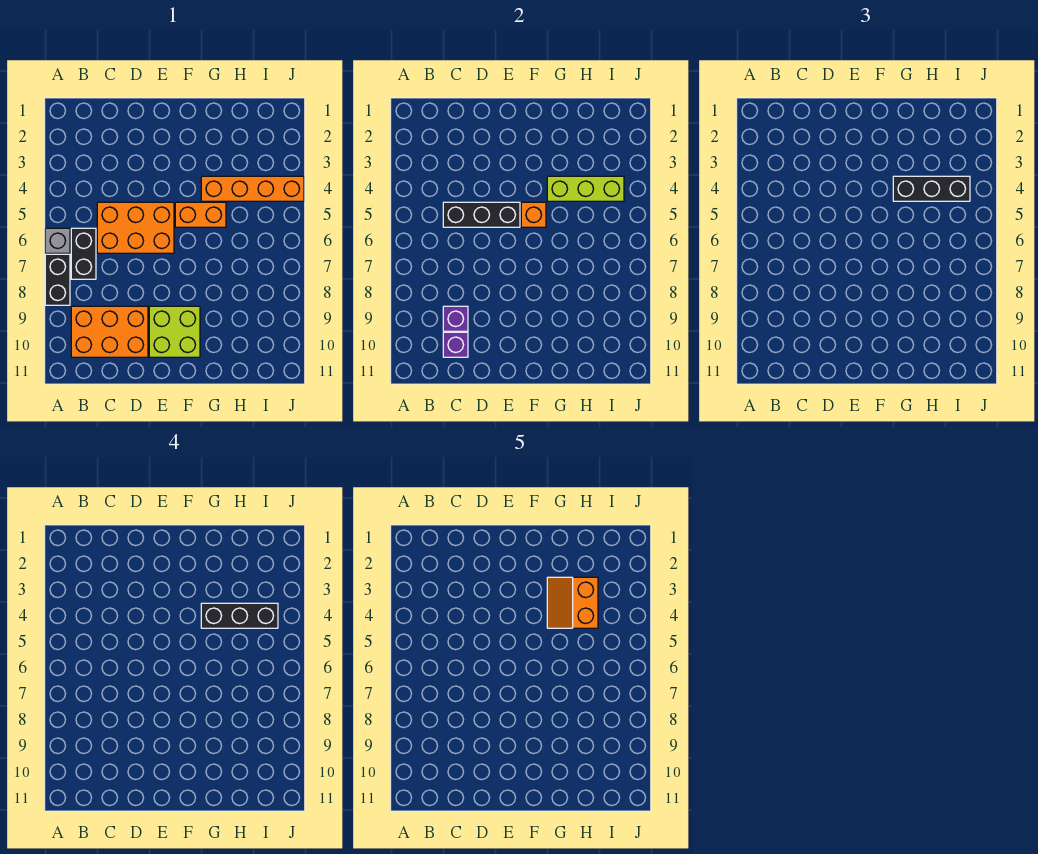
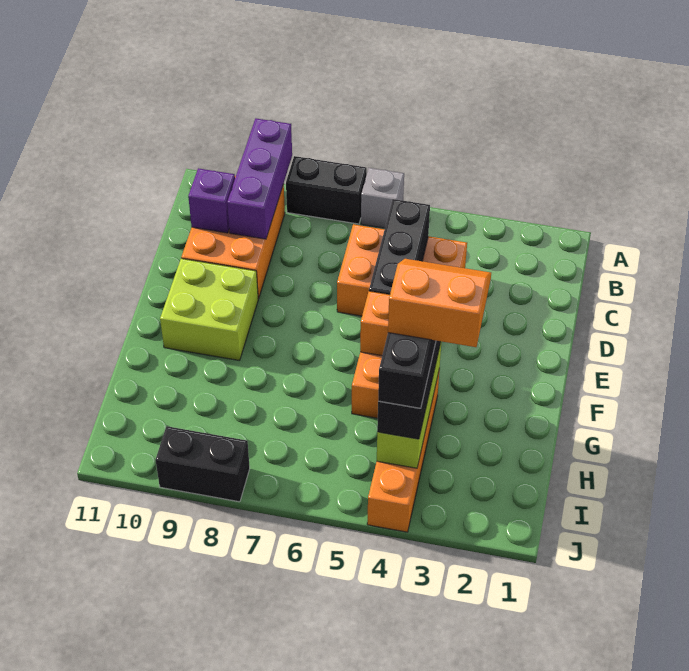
black 1x2 brick [71,228,96,279] -> black 1x2 brick moved to [155,426,250,502]
orange 2x3 brick [97,202,174,253] -> orange 2x3 brick turned to [337,224,467,316]
purple 1x1 brick [443,306,468,331] -> purple 1x3 brick [227,118,292,239]

